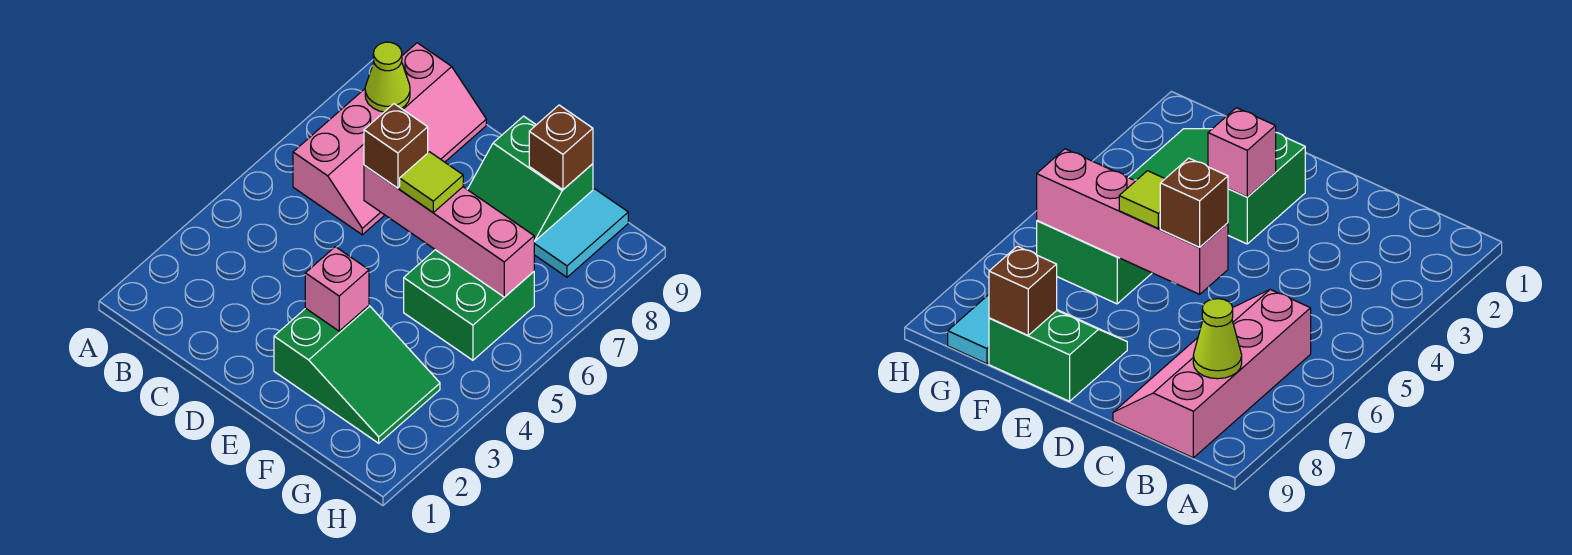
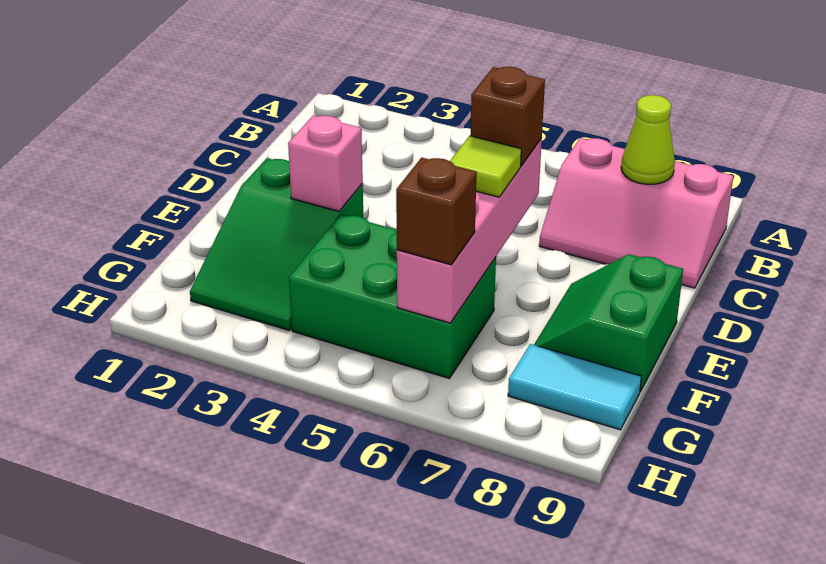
pink 2x4 slope [293,43,486,235] -> pink 2x3 slope [539,138,733,288]
green 2x2 brick [404,250,534,360] -> green 2x3 brick [289,214,496,378]
brown 1x1 brick [529,105,593,189] -> brown 1x1 brick moved to [396,158,477,265]

